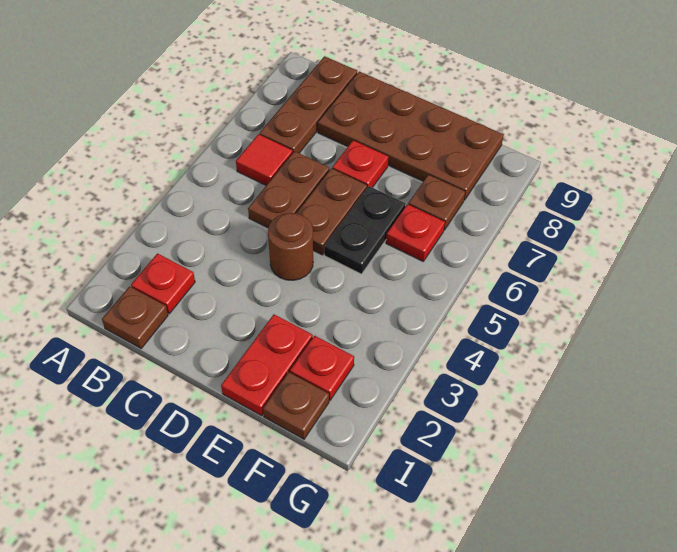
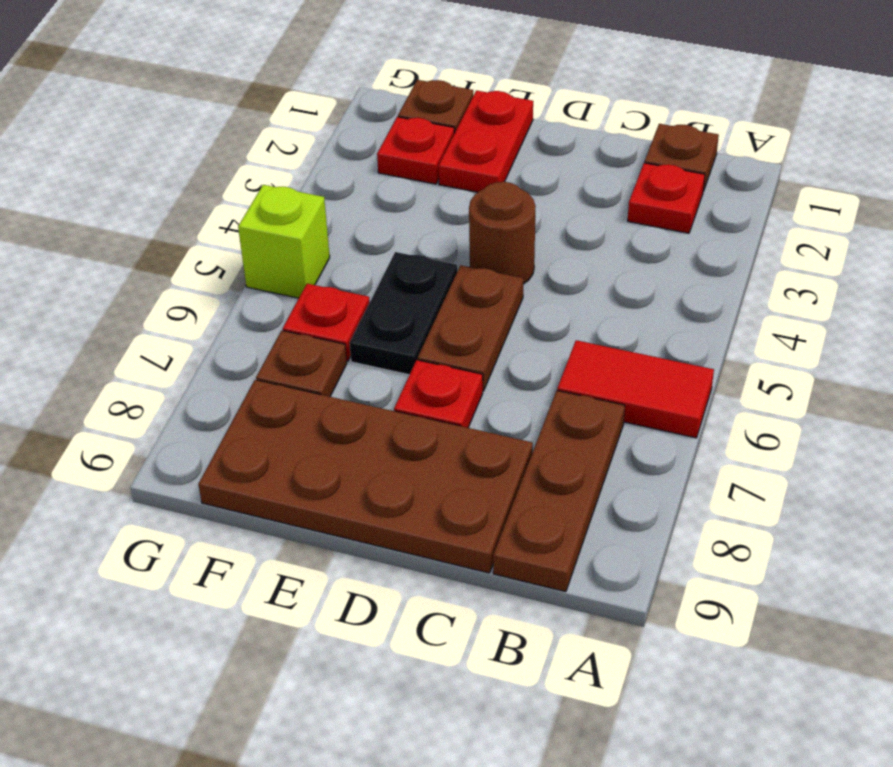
red 1x1 tile [236,134,293,185] -> red 1x2 tile [557,340,714,438]
brown 1x2 plate [248,151,329,228] -> none
none -> lime 1x1 brick [238,185,330,298]

